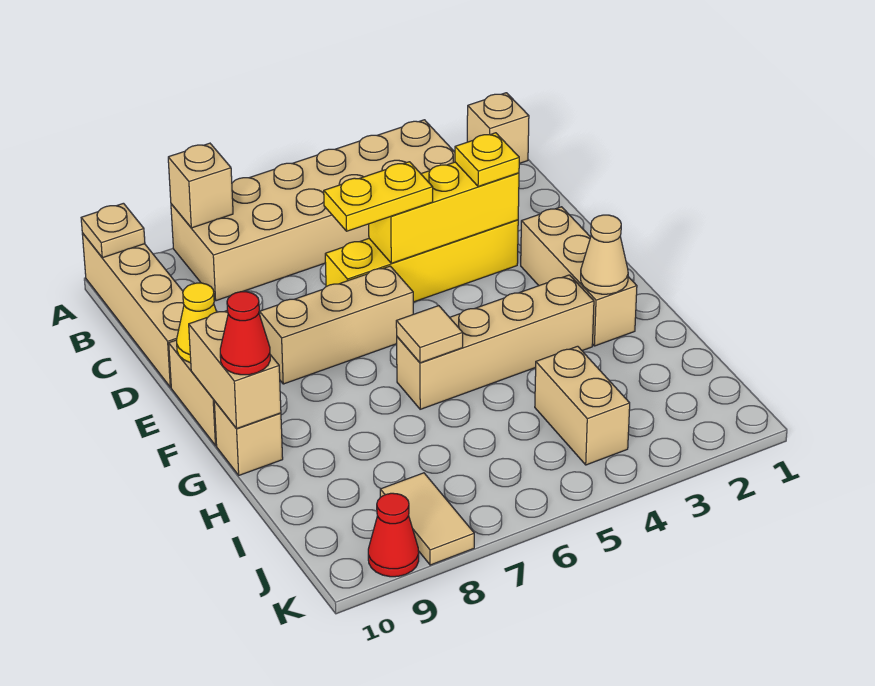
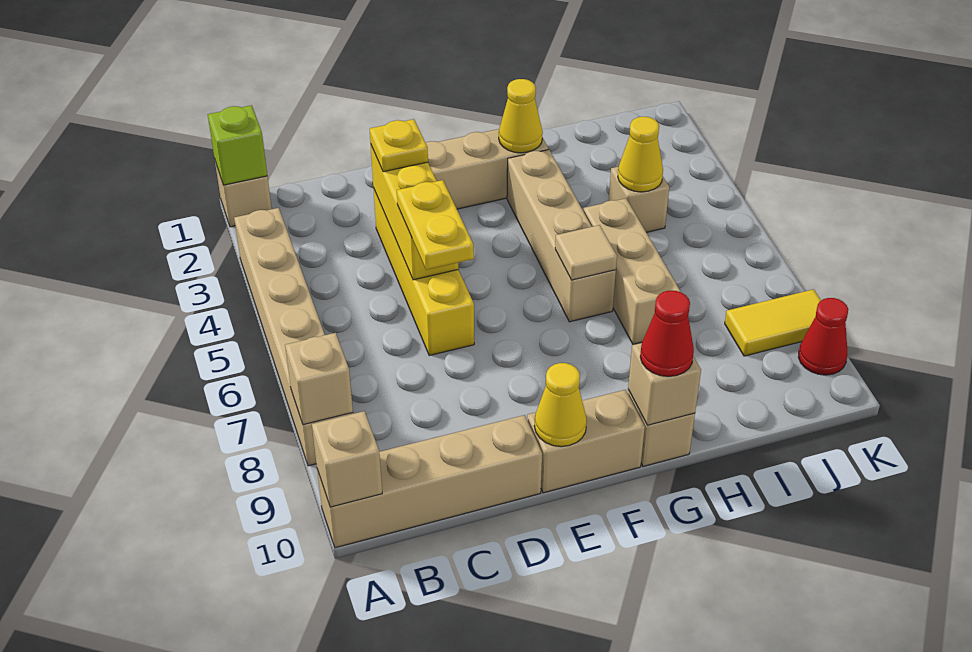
none -> lime 1x1 brick [208,105,267,185]
tan 2x6 brick [171,120,455,301] -> tan 1x6 brick [234,208,353,466]
tan 1x1 plate [81,203,145,258] -> tan 1x1 brick [312,411,382,507]
tan 1x3 brick [259,266,413,384] -> tan 1x3 brick moved to [584,198,681,344]
tan 1x2 brick [189,311,281,429] -> tan 1x1 brick [628,343,701,425]
tan 1x1 cone [581,215,628,294] -> yellow 1x1 cone [499,79,543,153]
tan 1x2 brick [535,346,630,465] -> tan 1x1 brick [609,167,669,232]
none -> yellow 1x1 cone [618,117,663,192]
tan 1x2 tile [380,473,474,565] -> yellow 1x2 tile [725,289,821,356]

